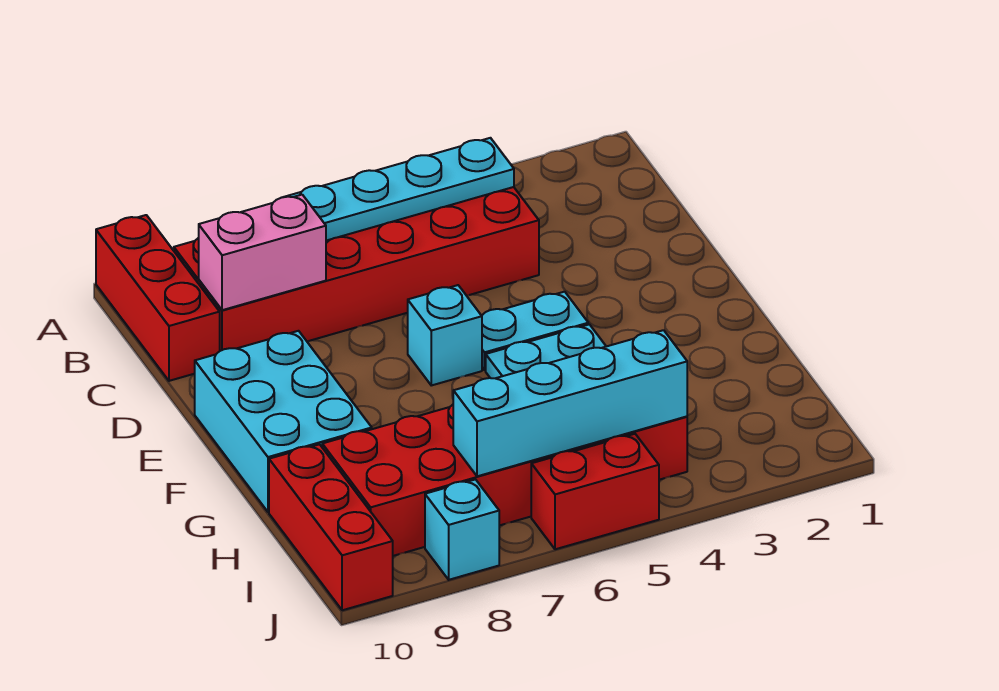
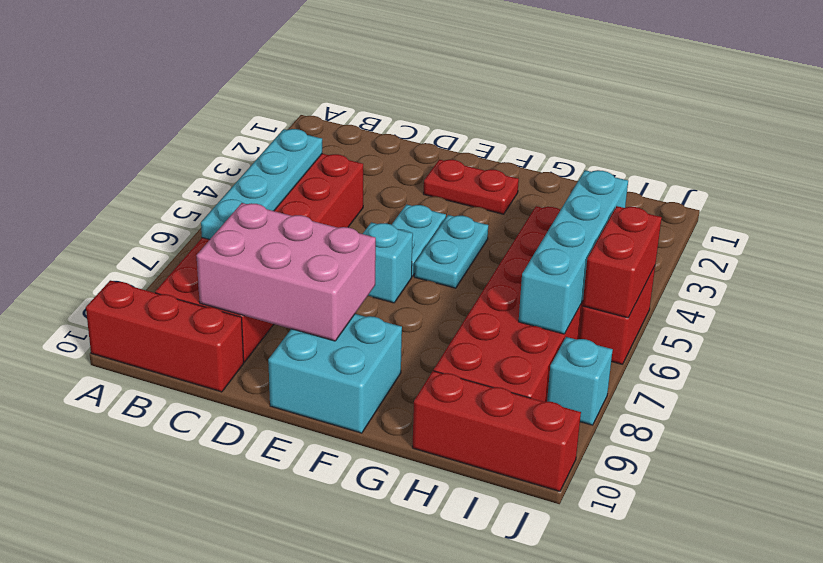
pink 1x2 brick [199,195,326,310] -> pink 2x3 brick [196,203,376,341]
none -> red 1x2 plate [424,160,519,214]
cyan 2x3 brick [195,331,372,512] -> cyan 2x2 brick [268,314,402,433]
none -> red 1x2 brick [583,206,662,318]

